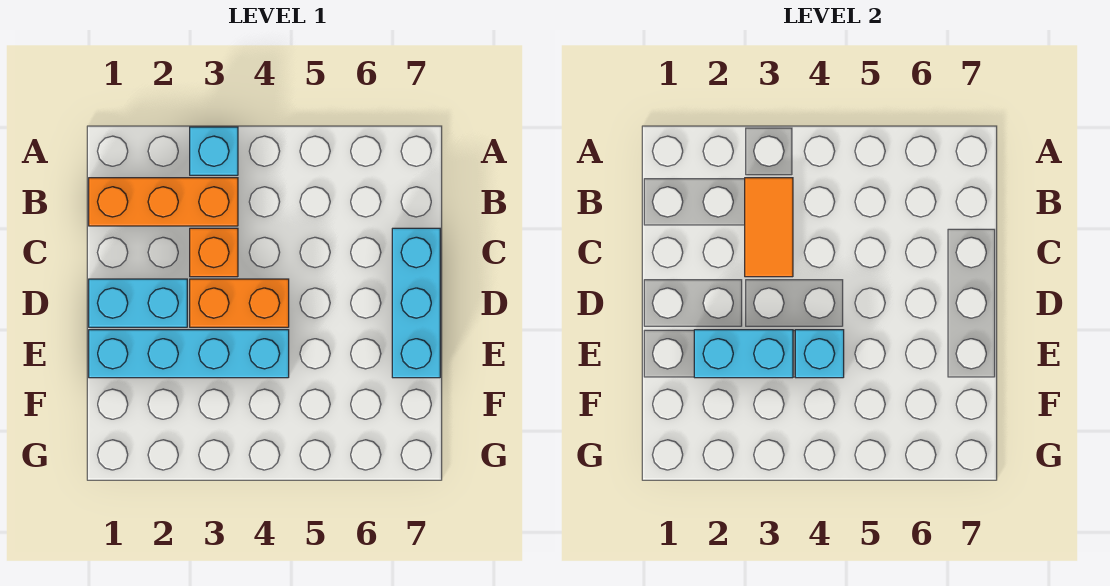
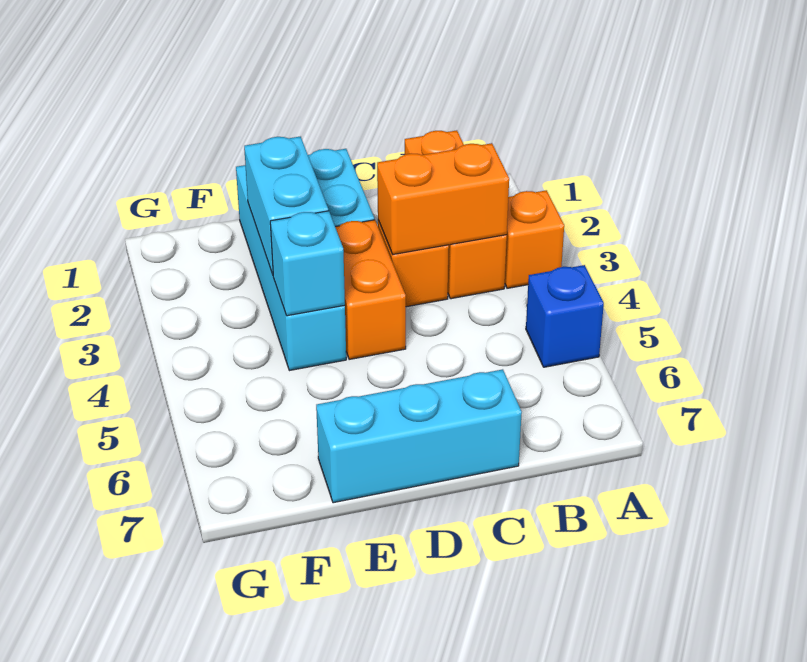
cyan 1x1 brick [190,127,238,175] -> orange 1x1 brick [505,190,564,288]
none -> blue 1x1 brick [526,265,604,367]
orange 1x2 tile [745,178,793,277] -> orange 1x2 brick [377,143,509,254]

